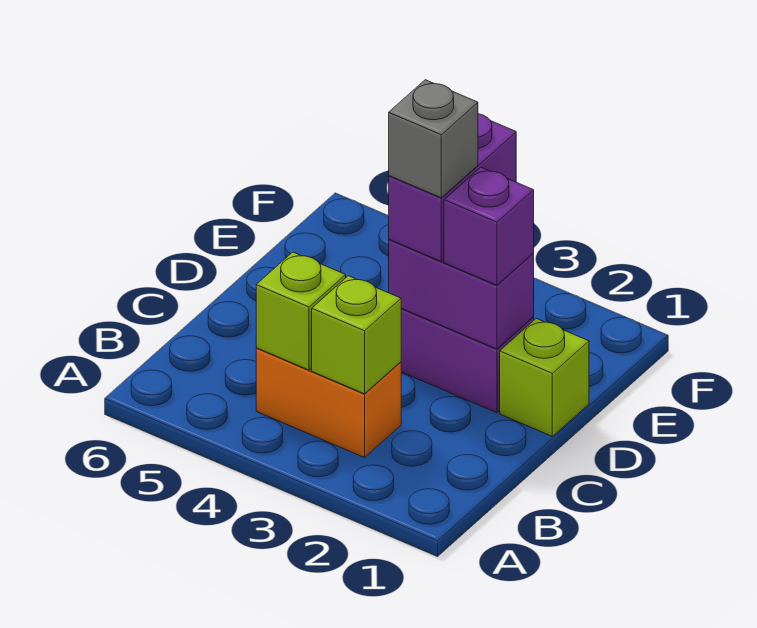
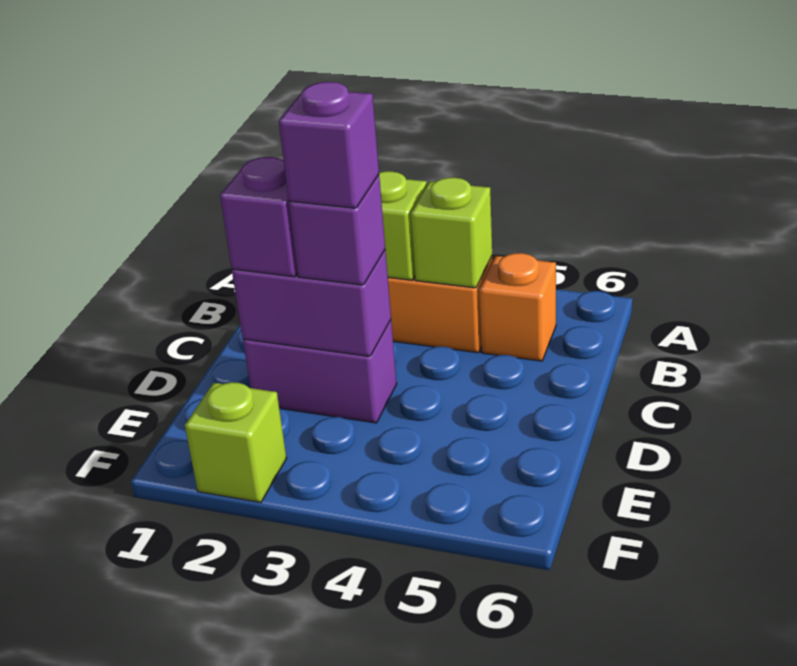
none -> orange 1x1 brick [479,253,556,361]
lime 1x1 brick [500,318,589,436] -> lime 1x1 brick moved to [185,382,287,502]
purple 1x2 brick [389,114,516,261] -> purple 1x1 brick [289,175,385,285]
grey 1x1 brick [389,80,478,198] -> purple 1x1 brick [278,82,379,208]

